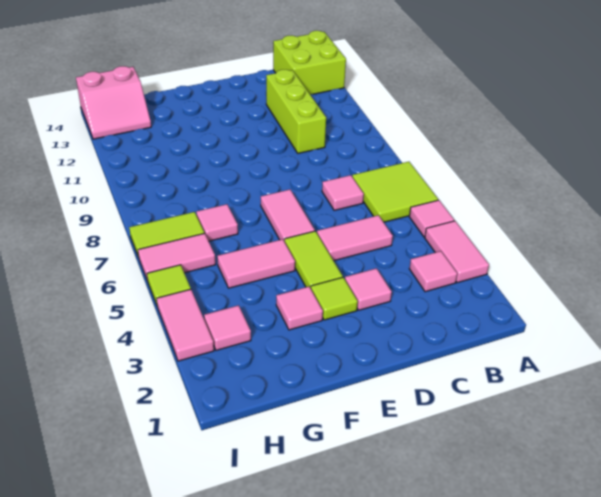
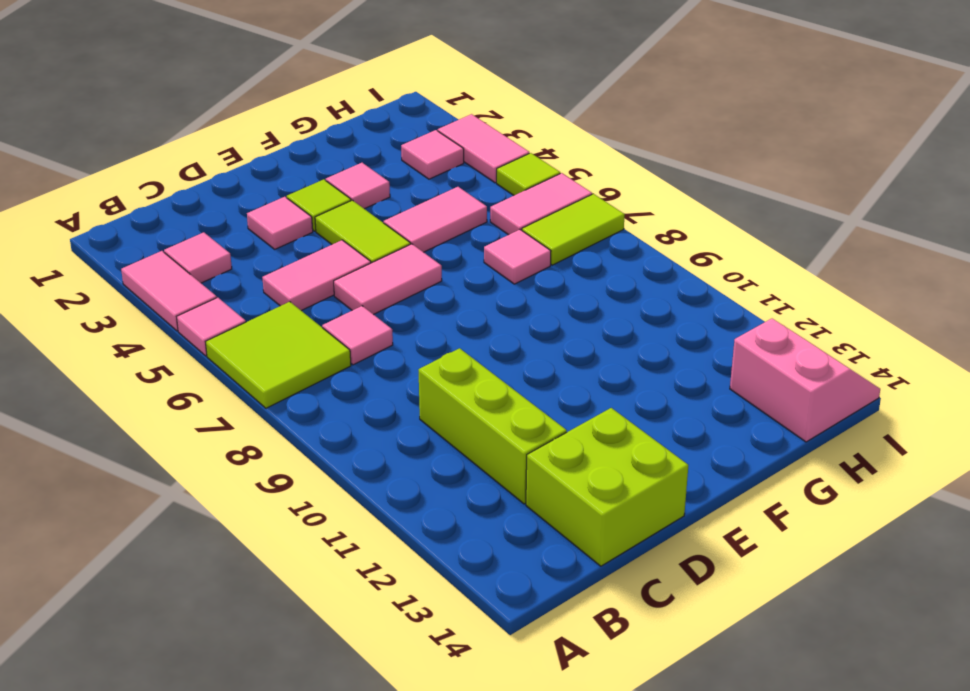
lime 2x2 brick [273,31,346,94] -> lime 2x2 brick moved to [526,408,688,566]
pink 1x2 tile [261,190,315,242] -> pink 1x2 tile turned to [334,244,442,315]
pink 2x2 slope [76,66,151,139] -> pink 2x2 slope turned to [730,319,880,442]

